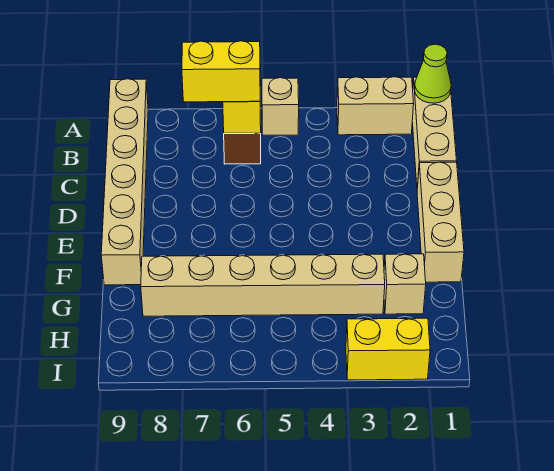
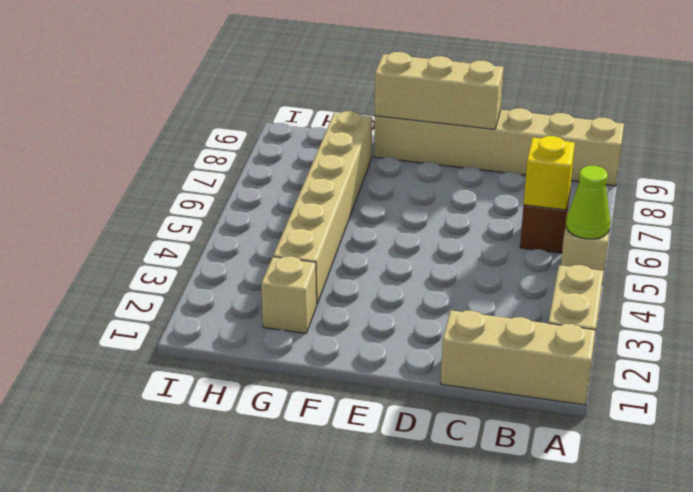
lime 1x1 cone [415,44,451,103] -> lime 1x1 cone moved to [566,166,610,239]
yellow 1x2 brick [182,41,260,102] -> none
tan 1x3 brick [417,162,464,282] -> tan 1x3 brick moved to [375,52,504,129]
yellow 1x2 brick [346,318,430,380] -> none

